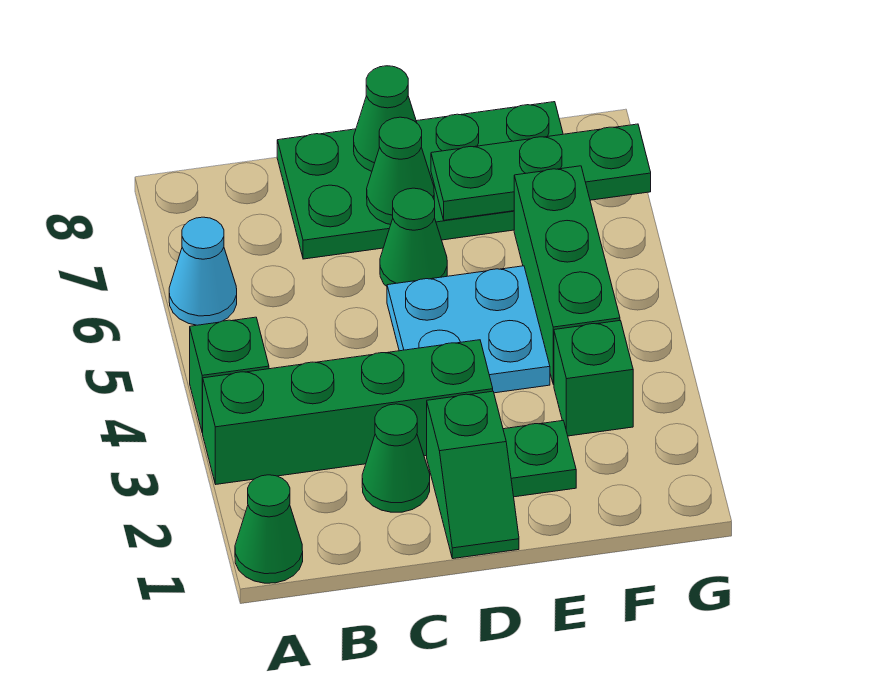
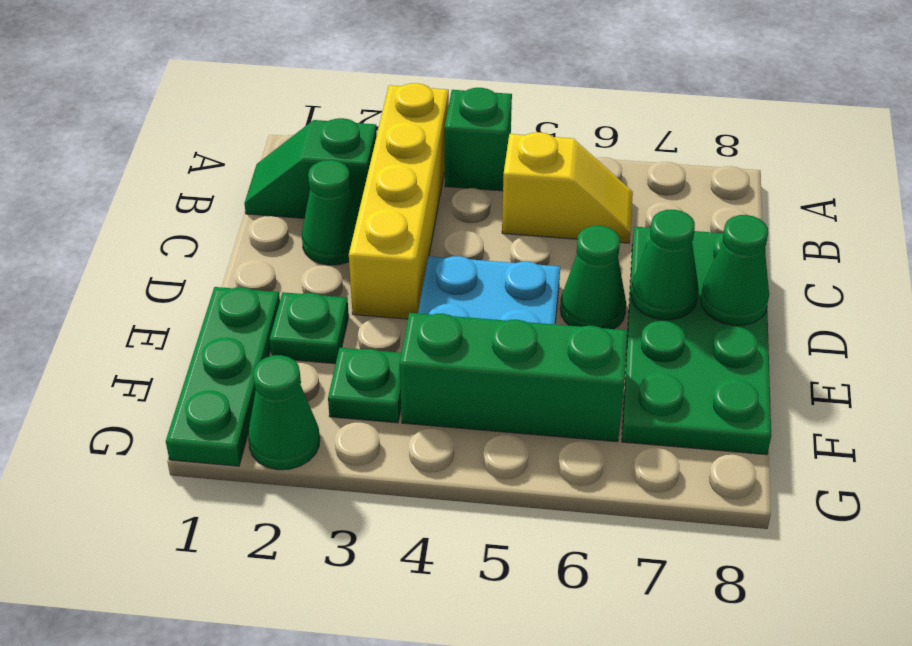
green 1x1 cone [235,475,303,583] -> green 1x1 cone moved to [248,355,320,470]
green 1x4 brick [203,340,493,484] -> yellow 1x4 brick [349,83,449,319]
cyan 1x1 cone [169,217,237,325] -> none
none -> yellow 1x2 slope [502,132,633,243]
green 1x2 slope [427,391,519,559] -> green 1x2 slope moved to [244,118,377,218]
green 1x3 plate [431,124,651,220] -> green 1x3 plate moved to [166,287,280,466]
green 1x1 brick [554,321,633,436] -> green 1x1 plate [328,348,401,423]

